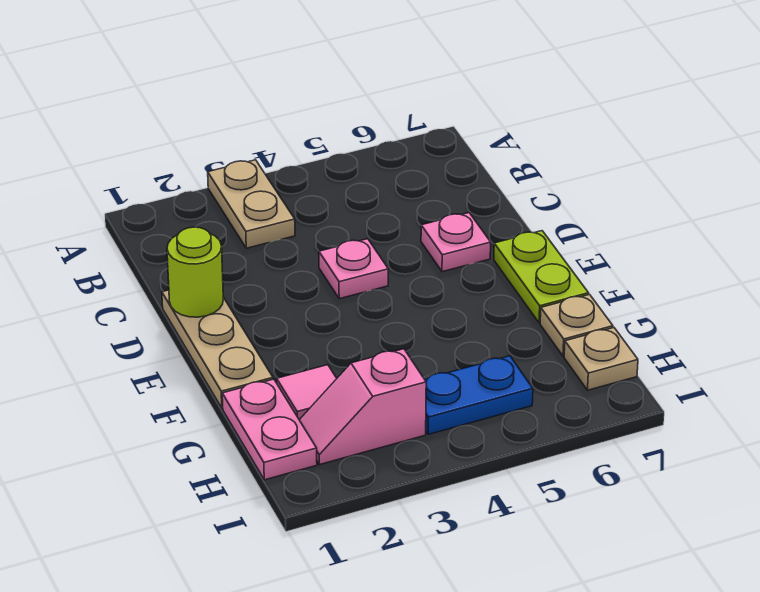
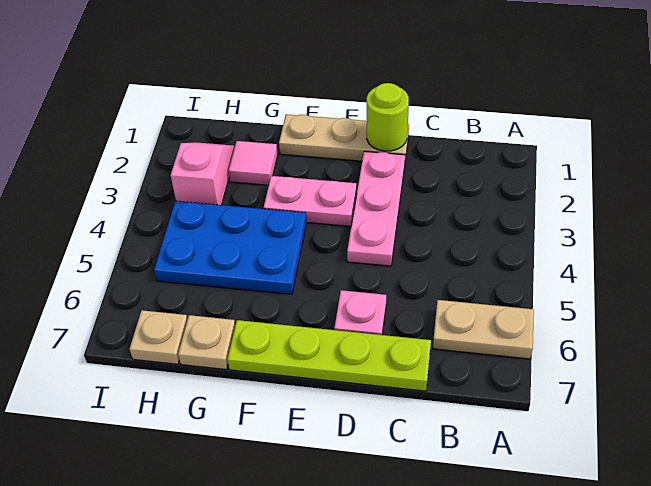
tan 1x2 plate [208,160,295,248] -> tan 1x2 plate moved to [433,300,534,359]
pink 1x1 plate [319,239,388,299] -> pink 1x3 plate [347,151,405,266]
lime 1x2 plate [494,231,589,323] -> lime 1x4 plate [227,320,431,391]
pink 1x2 plate [222,379,317,480] -> pink 1x2 plate moved to [264,176,357,226]
blue 1x2 plate [425,356,533,434] -> blue 2x3 plate [154,201,306,294]

